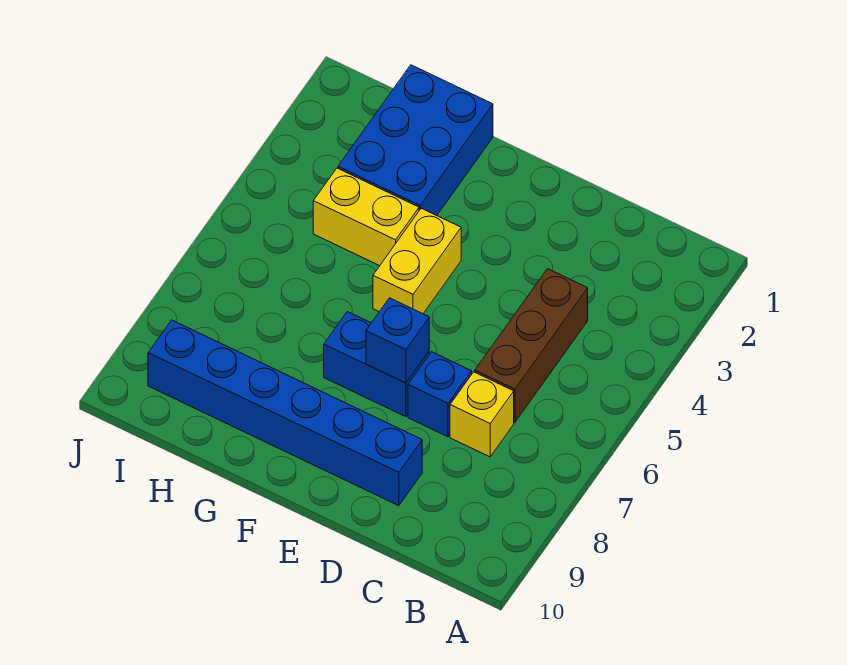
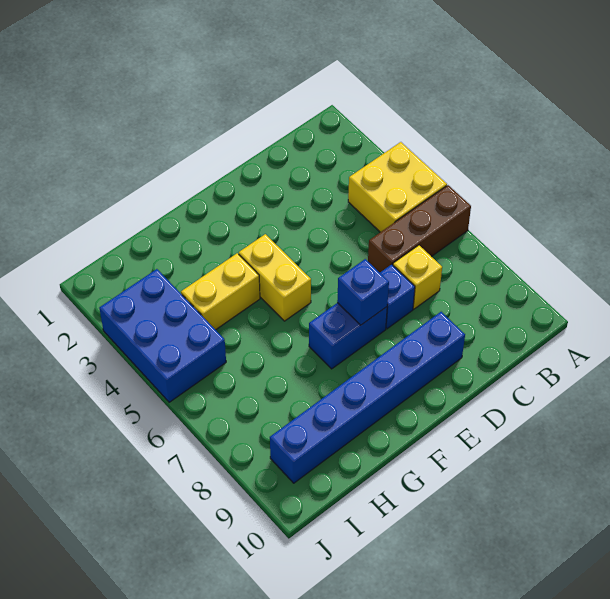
none -> yellow 2x2 brick [348,142,447,232]
brown 1x3 brick [475,269,588,423] -> brown 1x3 brick turned to [368,185,471,272]
blue 2x3 brick [338,65,493,216] -> blue 2x3 brick moved to [99,269,226,402]

